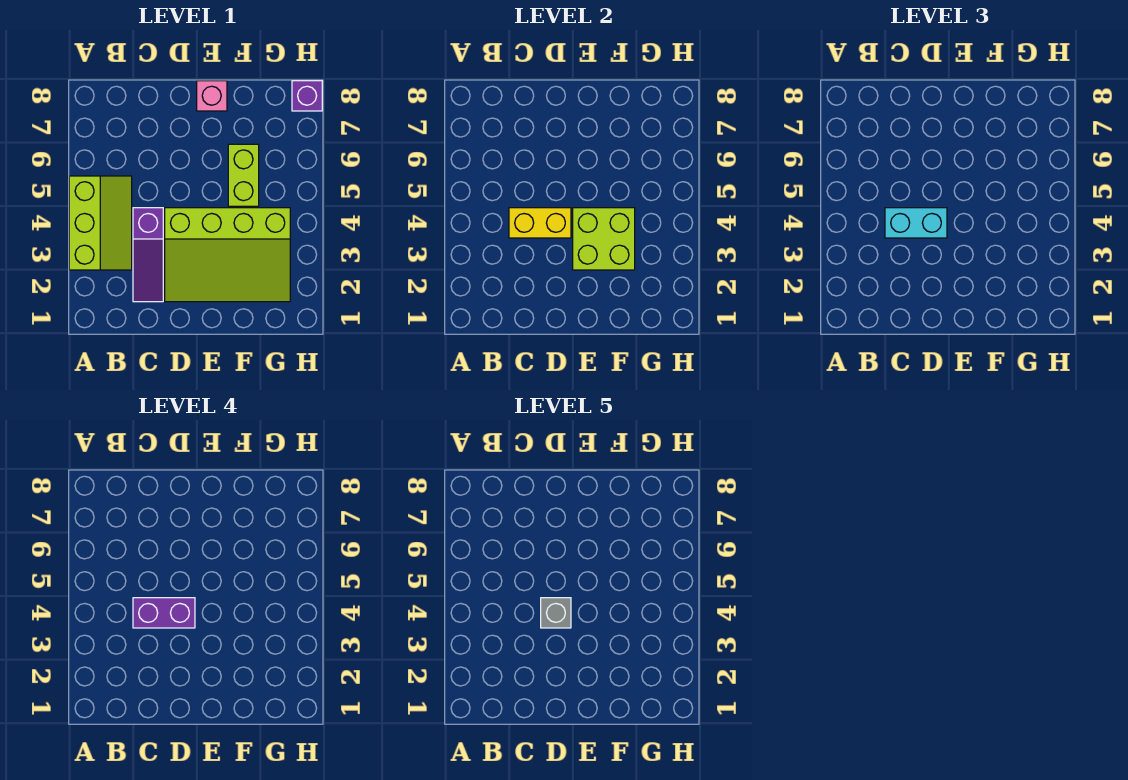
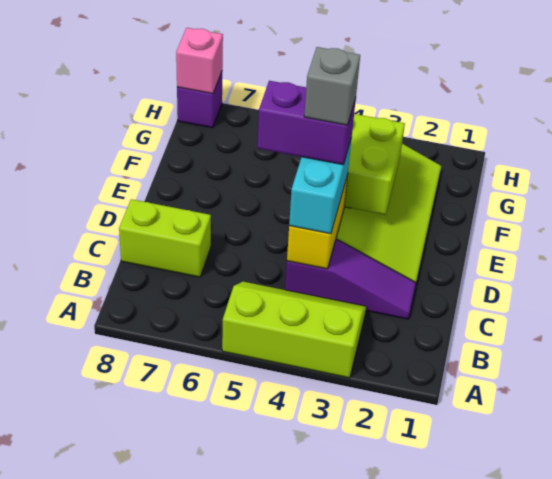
purple 1x2 brick [133,598,195,628] -> purple 1x2 brick turned to [257,81,356,165]
pink 1x1 brick [197,81,227,111] -> pink 1x1 brick moved to [176,28,223,94]
lime 1x2 brick [228,144,259,206] -> lime 1x2 brick moved to [119,199,211,277]

